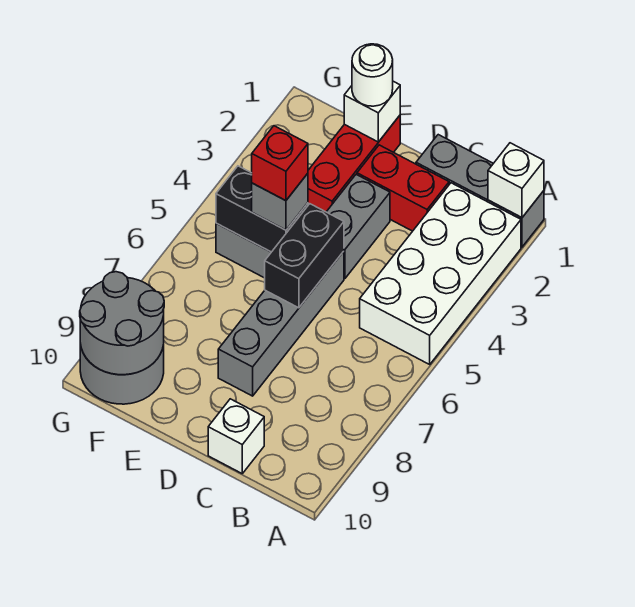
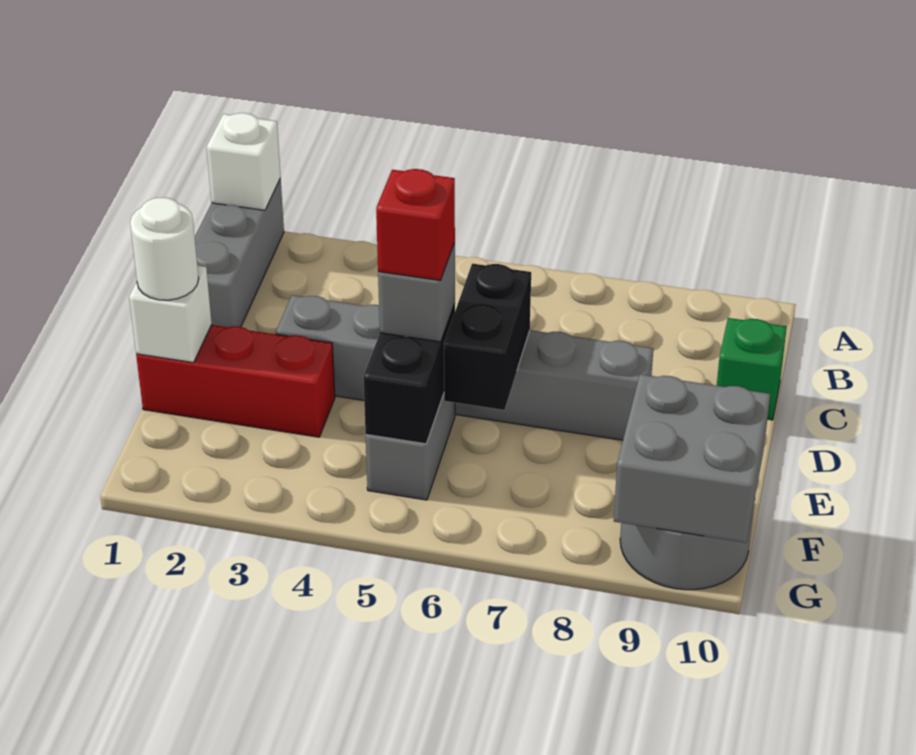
white 2x4 brick [360,183,521,364] -> none
red 1x2 brick [357,145,449,231] -> none
white 1x1 brick [208,399,264,473] -> green 1x1 brick [717,318,787,420]
black 1x2 brick [265,204,344,308] -> black 1x2 brick turned to [444,264,531,410]
grey 2x2 round brick [80,272,164,375] -> grey 2x2 brick [614,374,770,543]

